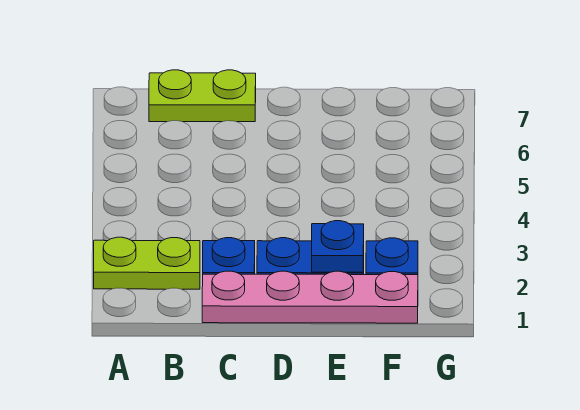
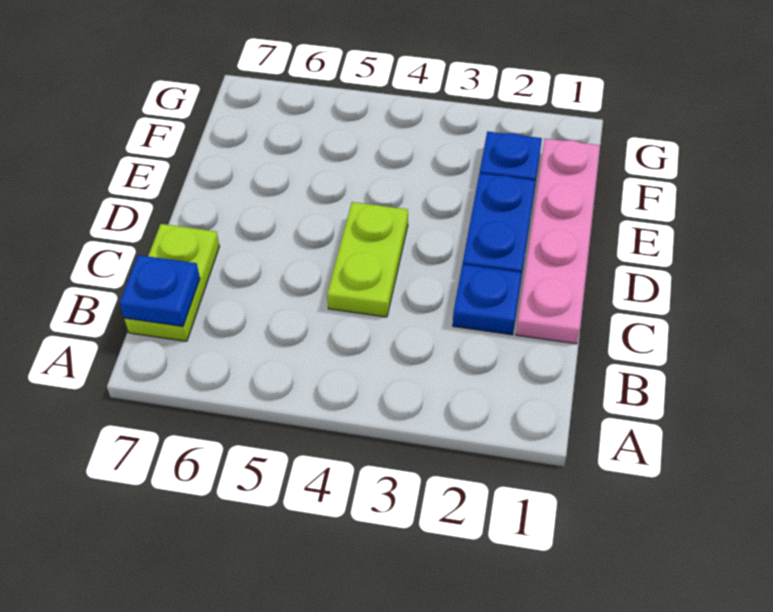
lime 1x2 plate [94,237,200,289] -> lime 1x2 plate moved to [327,202,408,317]
blue 1x1 plate [312,221,364,272] -> blue 1x1 plate moved to [119,255,200,326]

